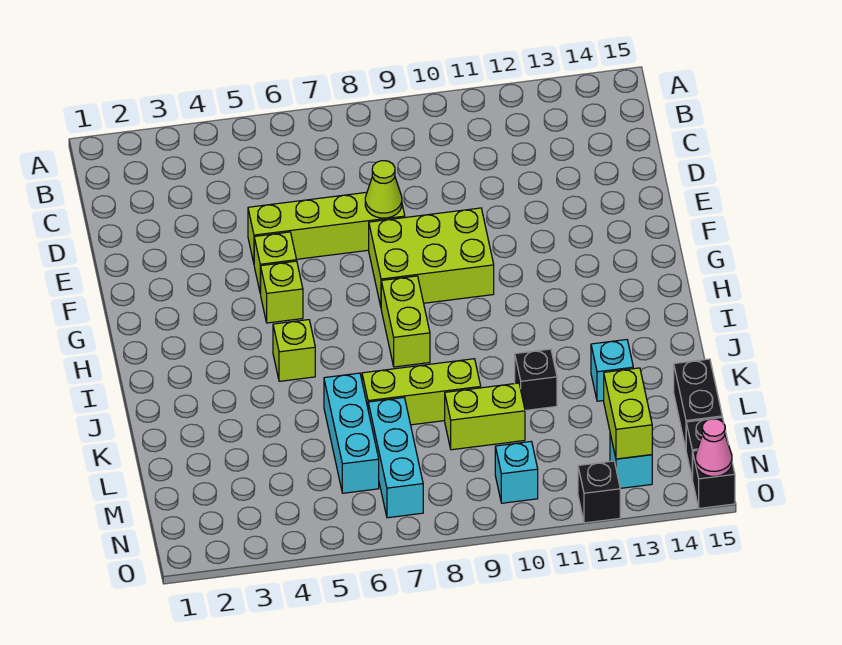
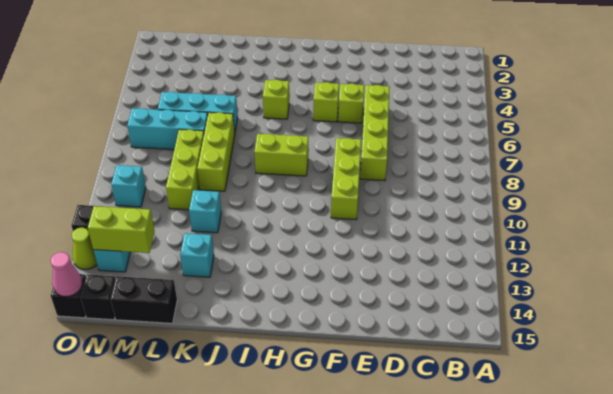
lime 1x1 cone [365,161,402,218] -> lime 1x1 cone moved to [72,228,97,270]
lime 2x3 brick [369,208,494,306] -> lime 1x3 brick [331,138,361,220]
black 1x1 brick [515,349,557,410] -> cyan 1x1 brick [189,190,221,233]
lime 1x2 brick [445,383,525,450] -> lime 1x3 brick [166,129,204,210]

